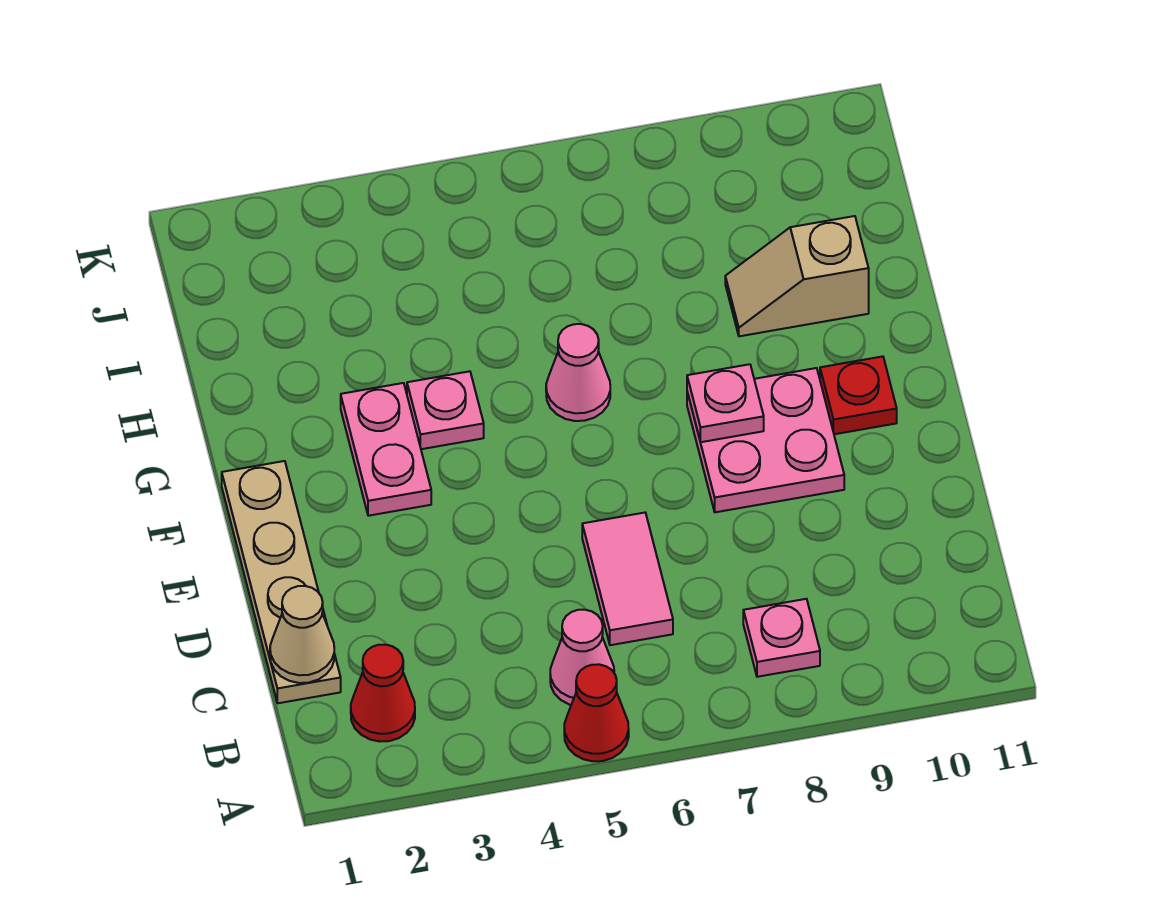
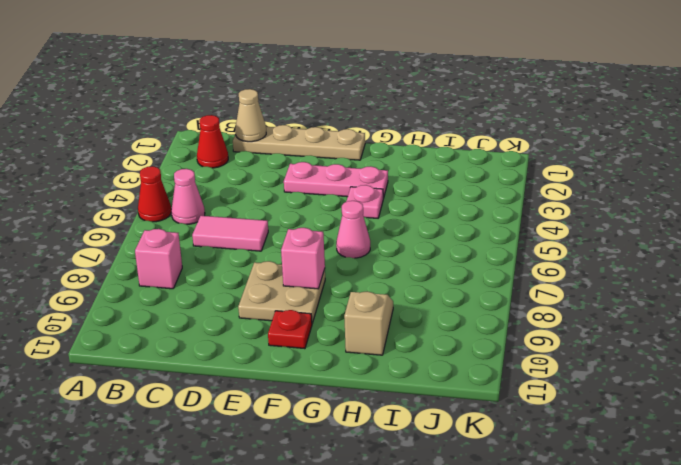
pink 1x1 plate [743,599,820,677] -> pink 1x1 brick [135,229,182,289]
pink 2x2 plate [687,368,844,512] -> tan 2x2 plate [238,261,325,323]
pink 1x2 plate [341,383,431,516] -> pink 1x3 plate [284,162,388,199]
pink 1x1 plate [687,364,764,442] -> pink 1x1 brick [281,228,325,289]

